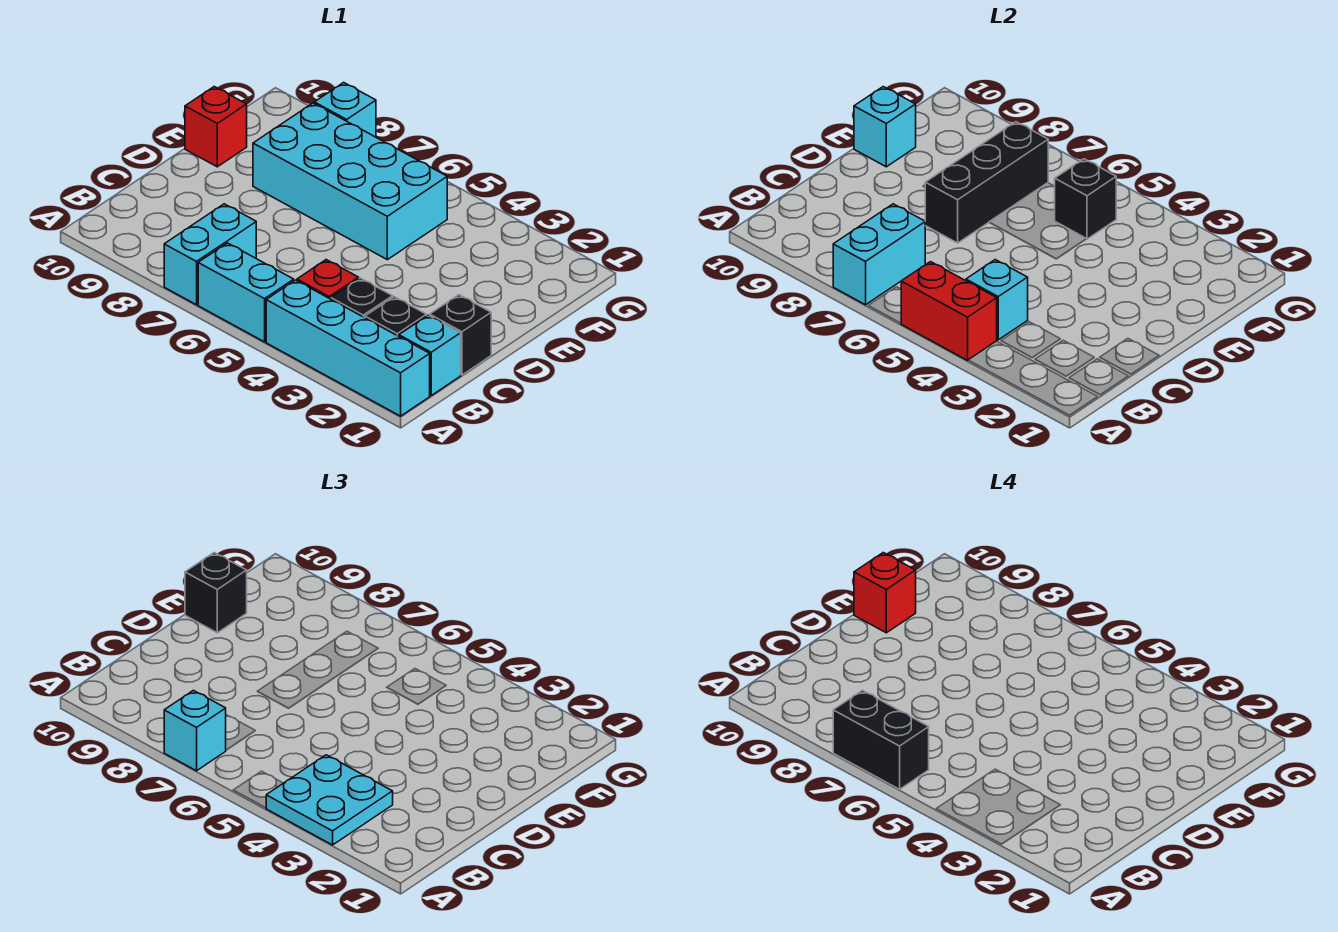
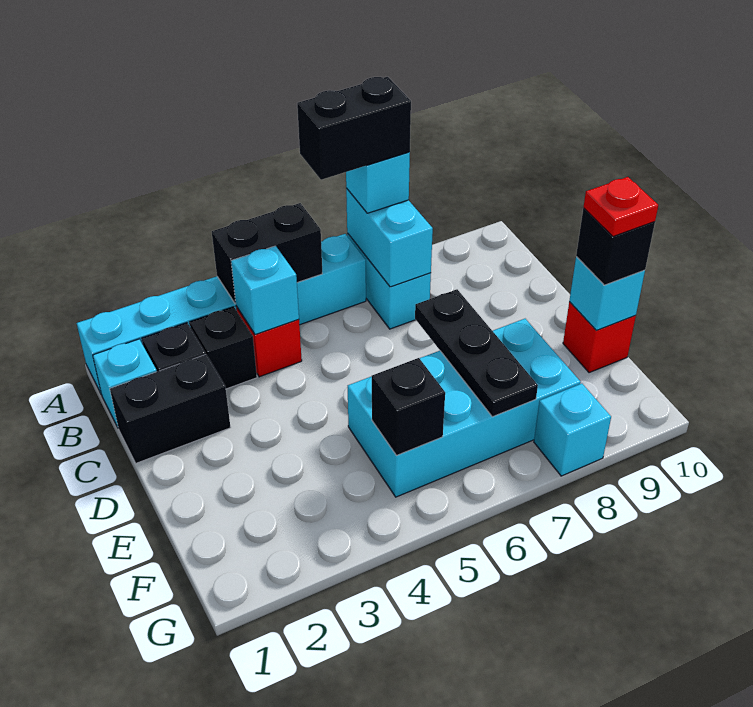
cyan 2x2 plate [266,755,393,845] -> none
red 1x2 brick [901,262,997,360] -> black 1x2 brick [212,203,322,304]
black 1x1 brick [430,295,491,375] -> black 1x2 brick [110,355,231,463]
black 1x3 brick [925,122,1048,243] -> black 1x3 plate [415,289,538,417]
red 1x1 brick [854,553,916,633] -> red 1x1 plate [583,177,658,236]

